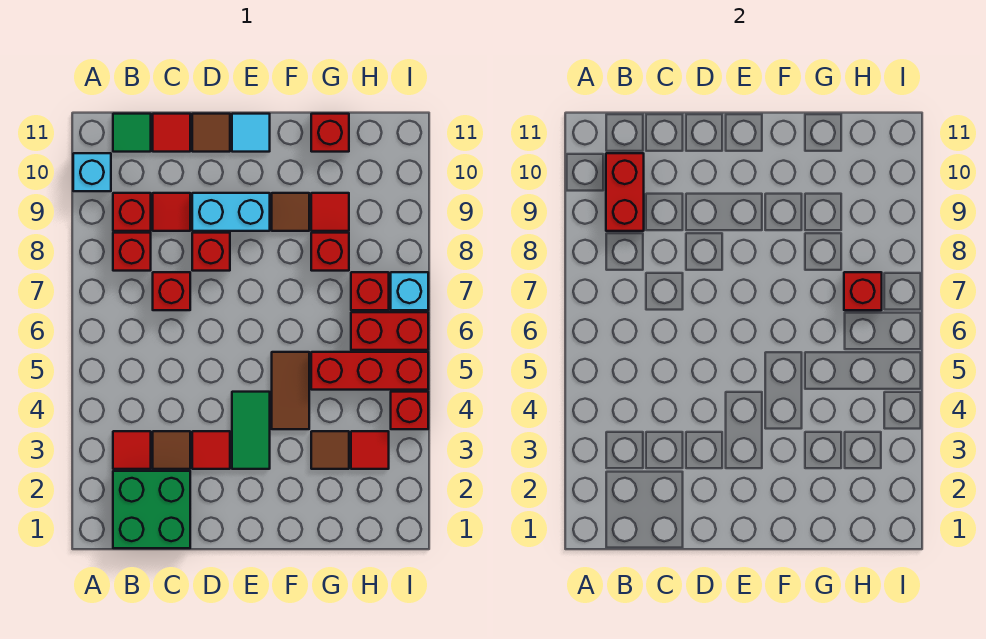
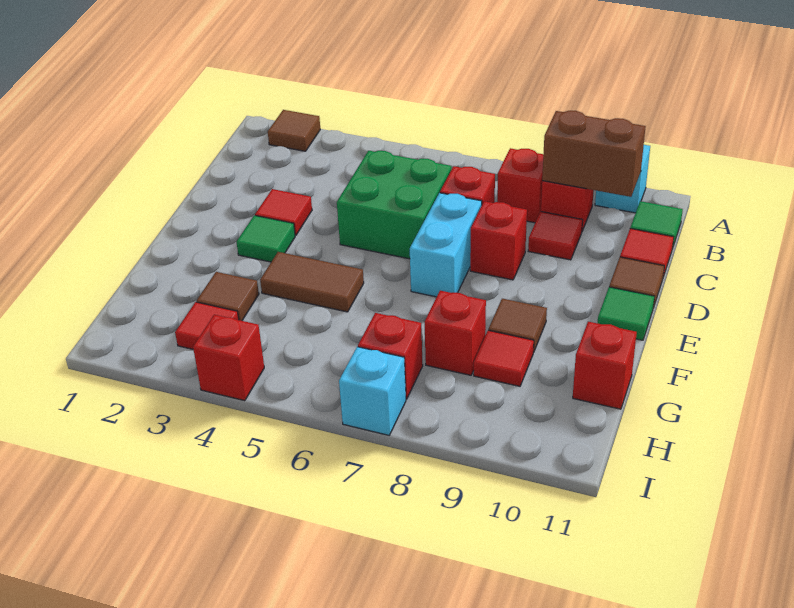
green 2x2 brick [113,471,190,548] -> green 2x2 brick moved to [337,151,451,259]
red 1x1 tile [113,431,151,469] -> none
red 1x2 brick [606,153,644,231] -> brown 1x2 brick [542,111,646,197]
brown 1x1 tile [153,431,190,469] -> brown 1x1 tile moved to [268,110,320,151]
cyan 1x2 brick [192,193,270,231] -> cyan 1x2 brick moved to [410,193,482,297]
green 1x2 tile [232,392,270,469] -> green 1x1 tile [236,215,295,262]
cyan 1x1 tile [232,114,270,152] -> green 1x1 tile [598,287,655,340]
red 1x3 brick [311,352,428,390] -> none
red 1x2 brick [351,312,428,350] -> none
red 1x1 brick [844,272,882,310] -> none

